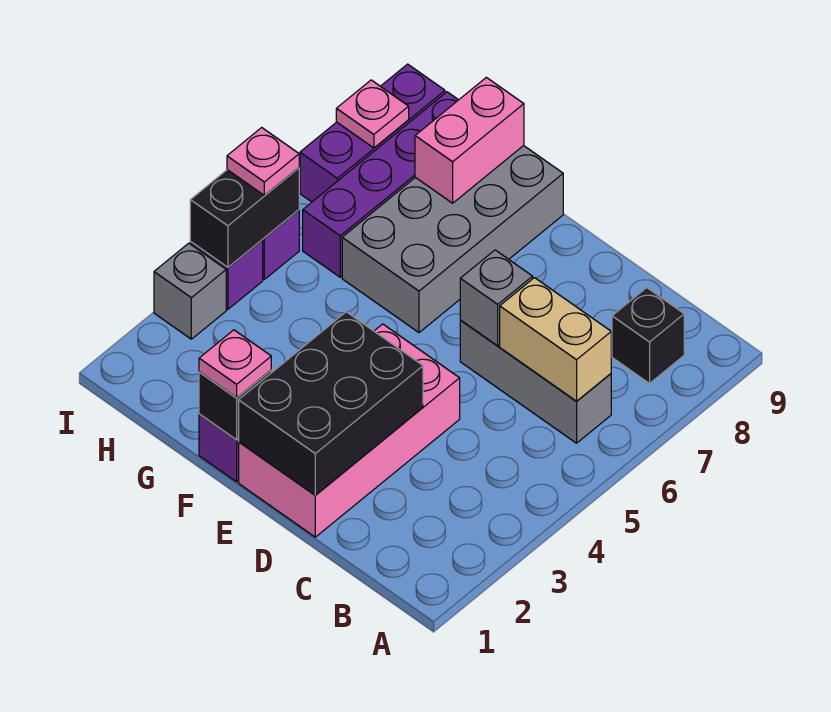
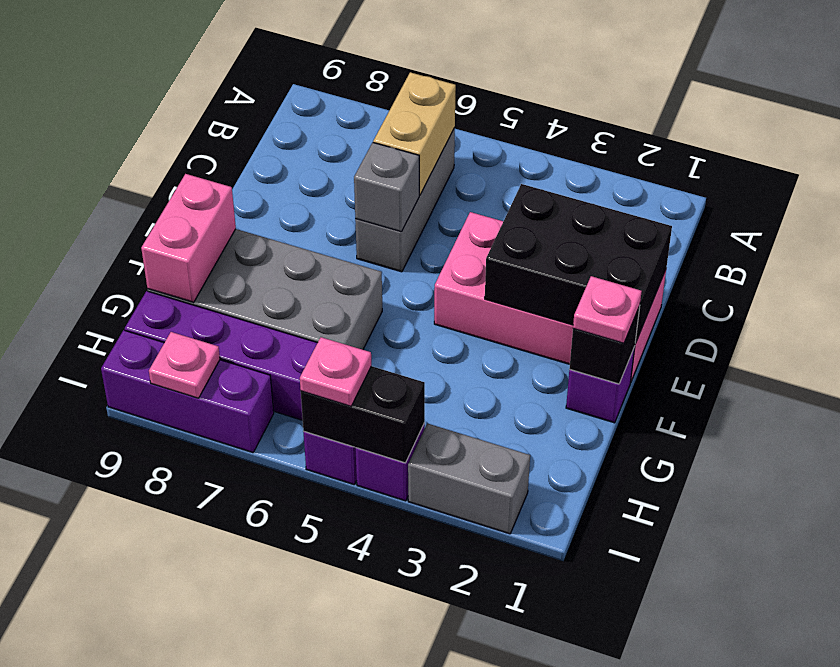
black 1x1 brick [612,288,684,384] -> none
pink 1x2 brick [415,77,524,203] -> pink 1x2 brick turned to [141,174,236,303]
grey 1x1 brick [154,243,226,339] -> grey 1x2 brick [408,423,530,534]

